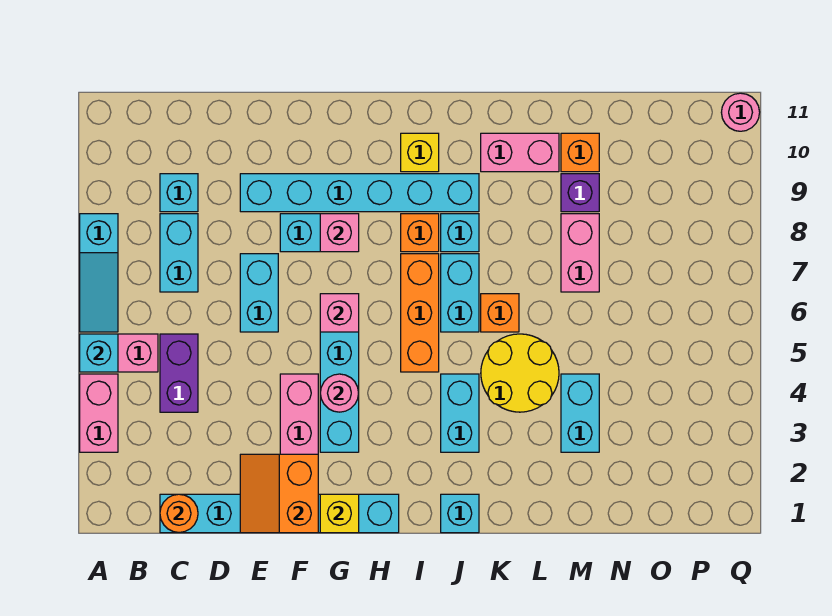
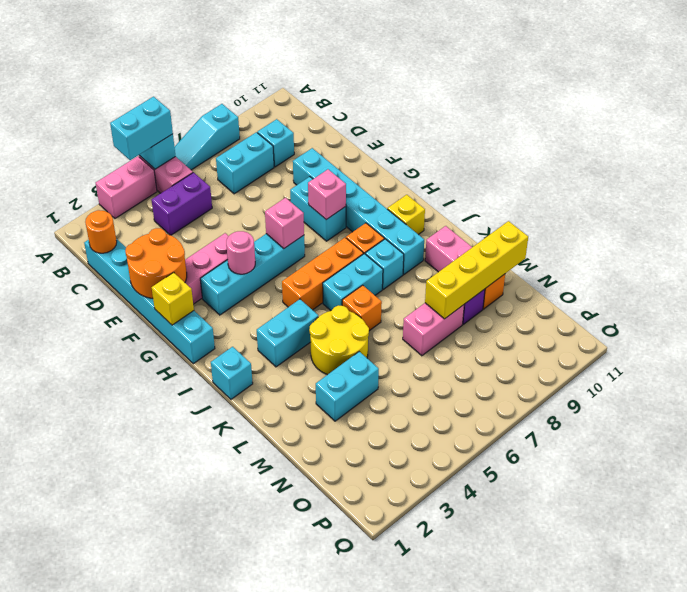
orange 2x2 slope [240,454,318,533] -> orange 2x2 round brick [125,228,187,298]
cyan 1x2 brick [240,254,278,332] -> cyan 1x2 brick moved to [110,97,173,160]
none -> yellow 1x4 brick [425,221,528,319]
pink 1x1 round brick [721,93,760,131] -> none

